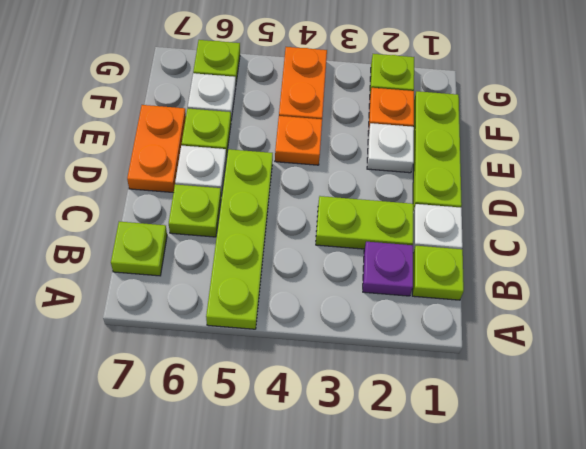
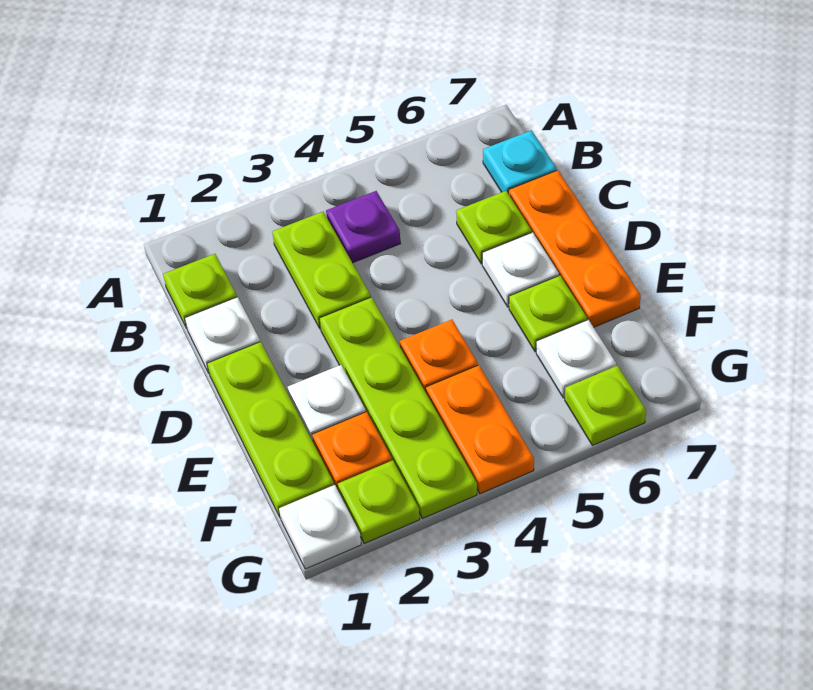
lime 1x4 plate [206,149,273,329] -> lime 1x4 plate moved to [319,297,477,519]
purple 1x1 plate [363,242,413,296] -> purple 1x1 plate moved to [326,191,401,263]
lime 1x1 plate [111,222,167,276] -> cyan 1x1 plate [483,130,557,194]
lime 1x2 plate [316,196,413,249] -> lime 1x2 plate turned to [272,212,371,329]
orange 1x2 plate [127,105,186,193] -> orange 1x3 plate [509,170,641,327]
none -> white 1x1 plate [279,485,361,569]

